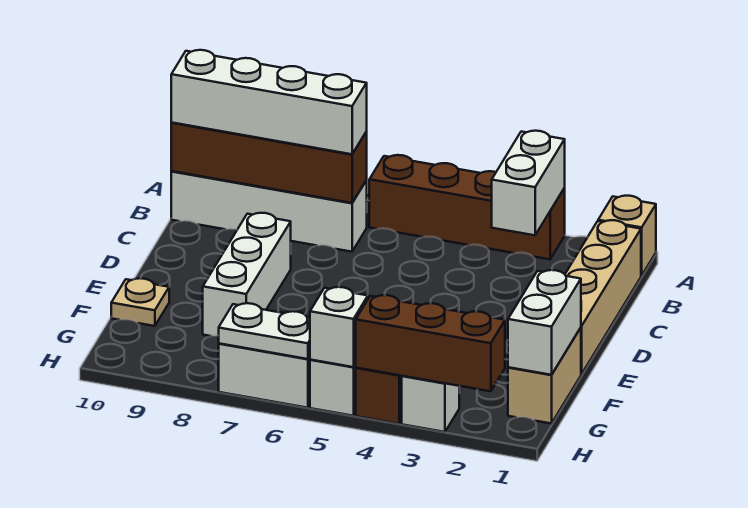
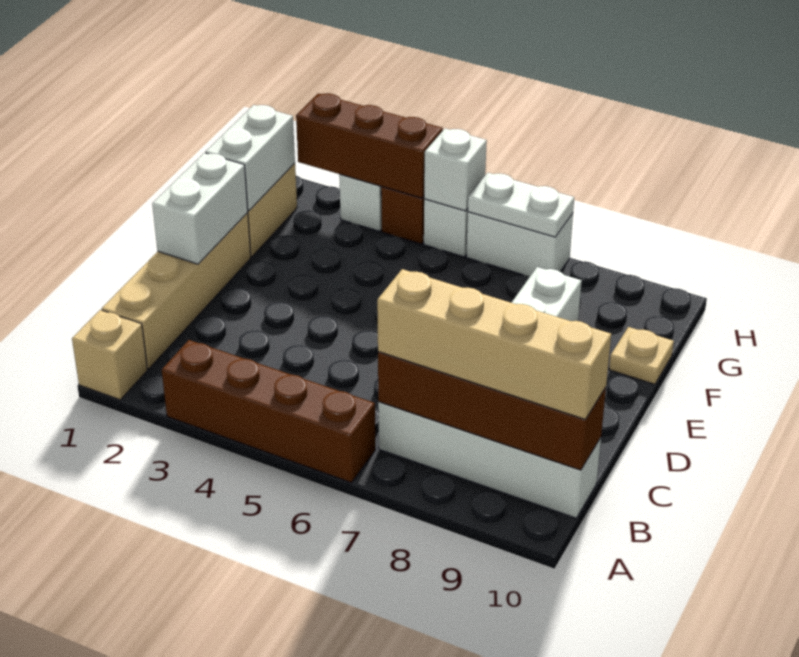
white 1x2 brick [492,131,565,235] -> white 1x2 brick moved to [152,153,248,264]
white 1x4 brick [171,50,367,154] -> tan 1x4 brick [377,269,611,419]

